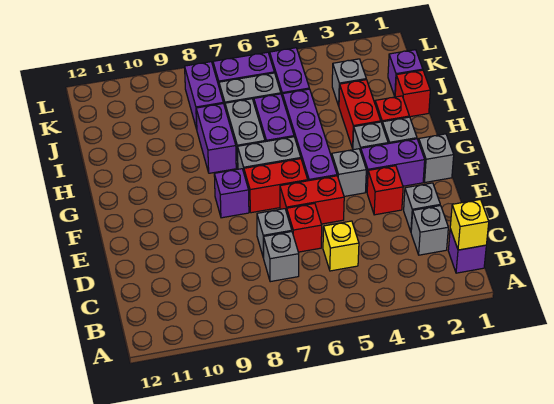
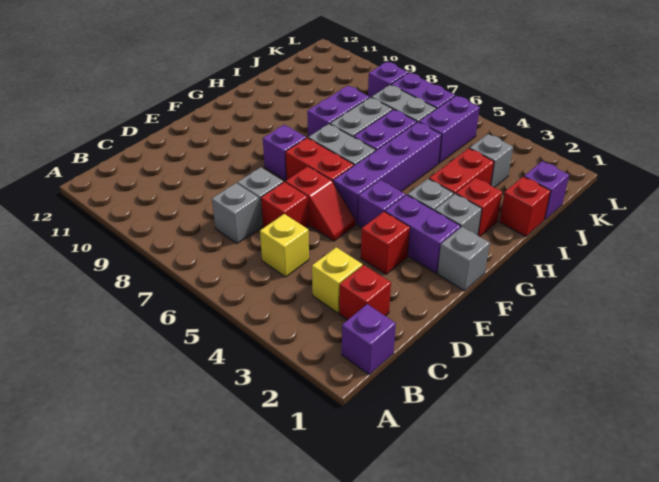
yellow 1x1 brick [450,199,489,250] -> yellow 1x1 brick moved to [312,247,362,313]
grey 1x1 brick [411,206,448,255] -> red 1x1 brick [339,265,391,320]
grey 1x1 brick [404,183,440,231] -> none
red 1x2 brick [280,176,344,224] -> red 1x2 slope [285,166,356,241]
grey 1x1 brick [332,149,366,196] -> purple 1x1 brick [358,180,405,228]
purple 1x2 brick [185,62,223,129] -> purple 1x1 brick [368,62,408,98]

